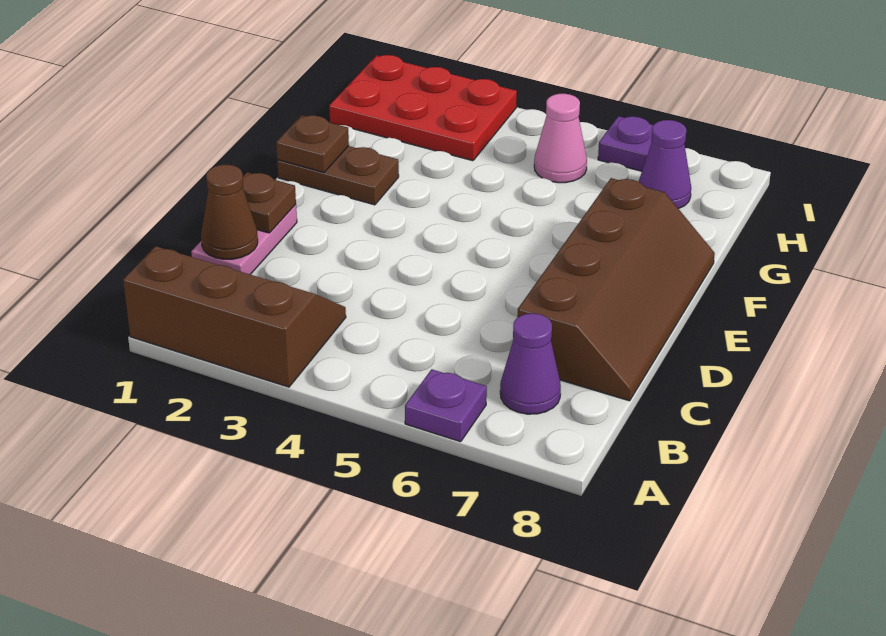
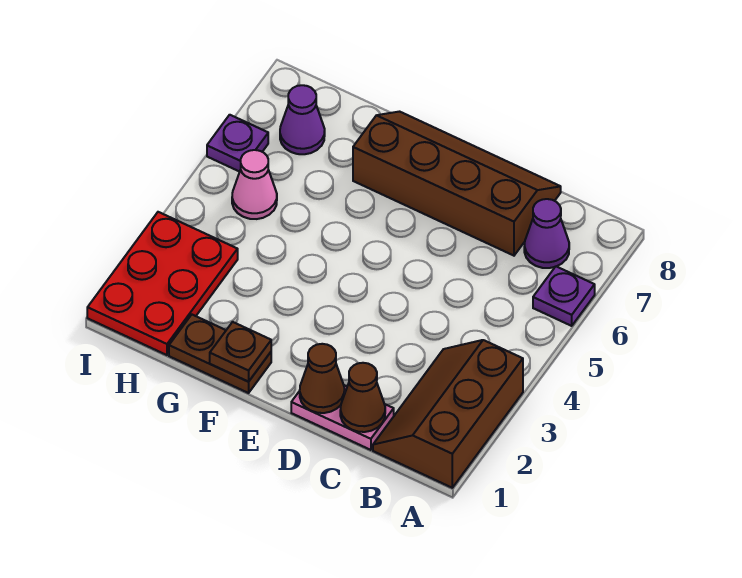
brown 1x1 plate [243,172,296,233] -> brown 1x1 cone [300,344,344,413]
brown 1x2 plate [277,146,399,205] -> brown 1x2 plate turned to [169,315,271,393]

